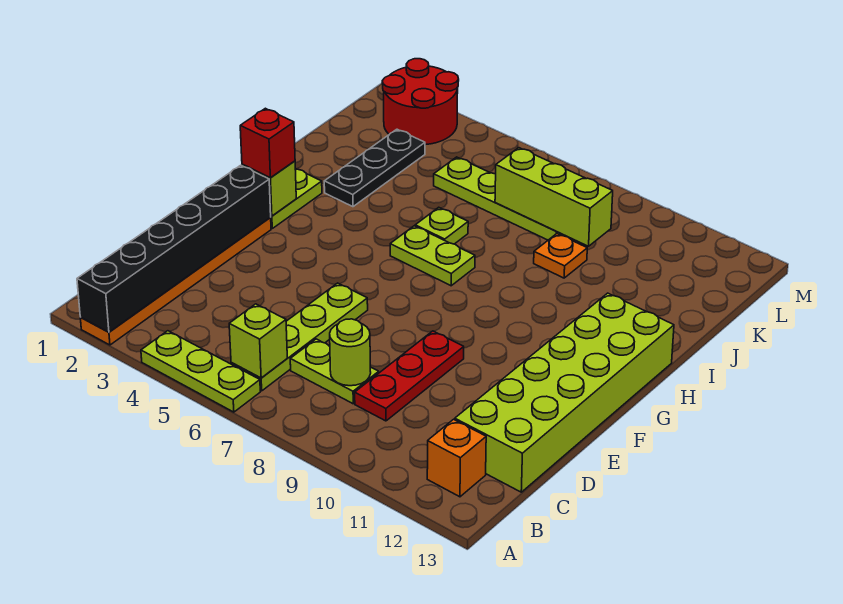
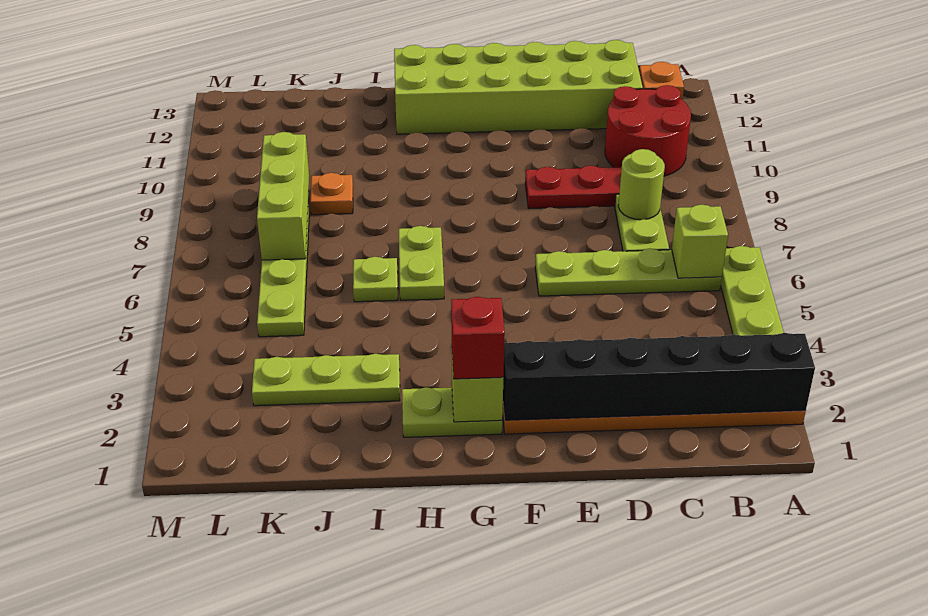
black 1x3 plate [324,129,425,207] -> lime 1x3 plate [252,354,400,406]
red 2x2 round brick [382,59,459,145] -> red 2x2 round brick moved to [605,85,691,176]

